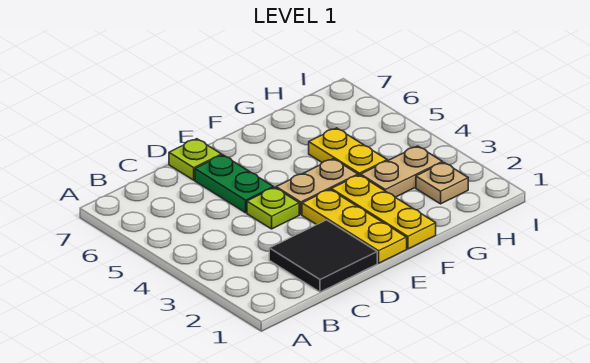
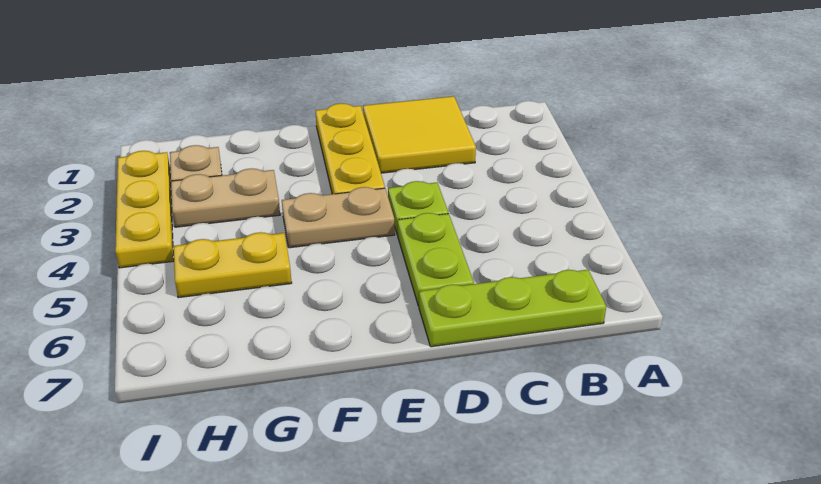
black 2x2 tile [269,220,377,292] -> yellow 2x2 tile [363,96,476,173]
green 1x2 plate [195,155,273,213] -> lime 1x2 plate [398,213,474,306]
lime 1x1 plate [169,139,222,180] -> lime 1x3 plate [419,270,606,347]
yellow 1x3 plate [331,175,436,249] -> yellow 1x3 plate moved to [115,151,174,268]
yellow 1x2 plate [309,128,387,175] -> yellow 1x2 plate turned to [174,232,292,298]

